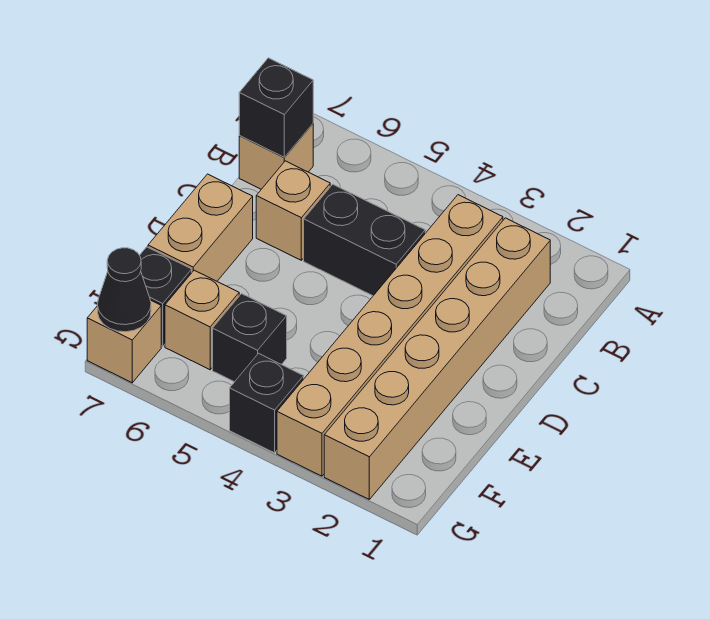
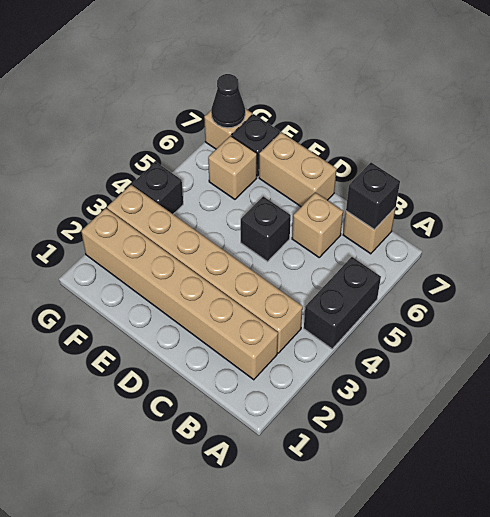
black 1x2 brick [304,184,425,296] -> black 1x2 brick moved to [304,257,381,349]
black 1x1 brick [213,294,287,382] -> black 1x1 brick moved to [241,196,291,262]

